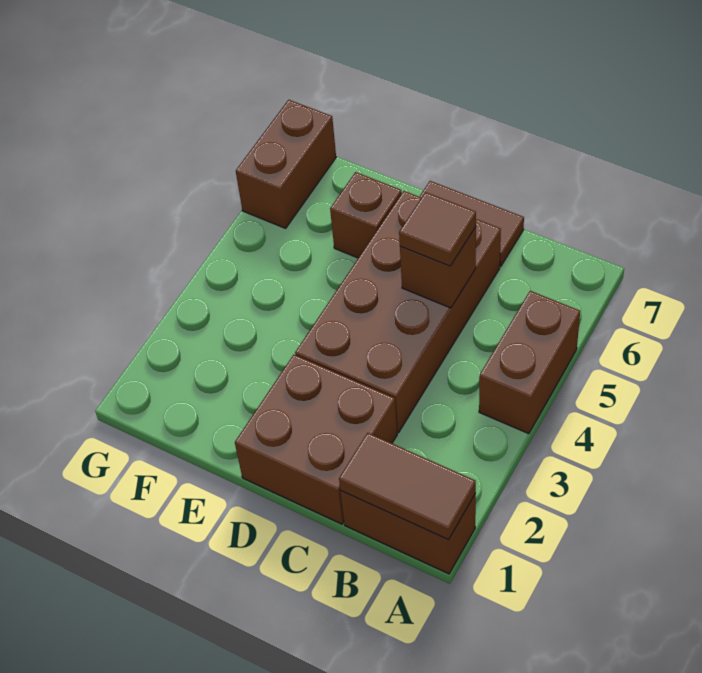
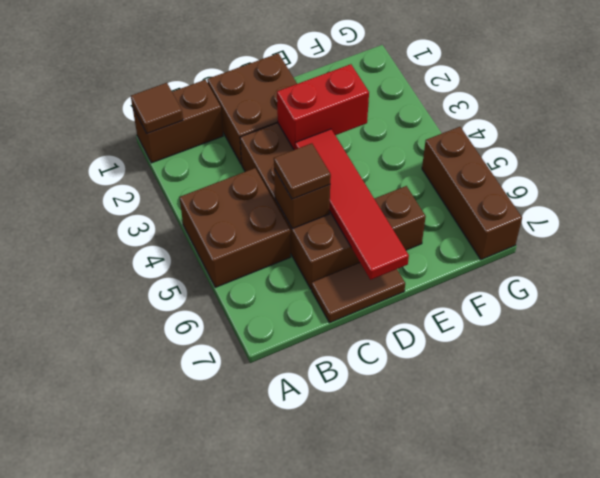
brown 1x2 tile [339,433,476,540] -> brown 1x1 tile [131,83,183,133]
brown 1x2 brick [479,291,580,434] -> brown 2x2 brick [180,168,291,287]
none -> red 1x2 brick [277,64,369,150]
none -> red 1x4 tile [295,129,409,280]
brown 1x2 brick [236,100,336,228] -> brown 1x3 brick [422,127,522,260]

